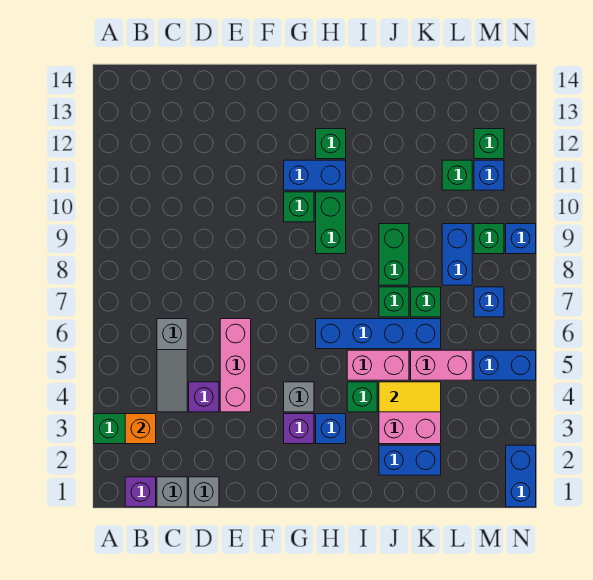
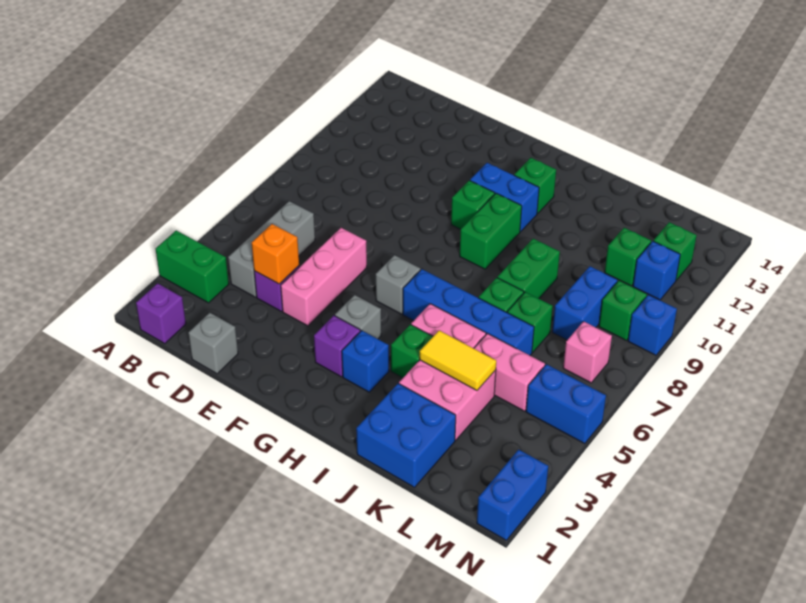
orange 1x1 brick [125,414,156,444] -> orange 1x1 brick moved to [252,224,299,284]
grey 1x1 brick [157,477,187,507] -> grey 1x1 brick moved to [376,255,420,314]
grey 1x3 slope [157,319,187,412] -> grey 1x3 brick [228,201,315,297]
blue 1x2 brick [379,445,441,475] -> blue 2x2 brick [356,384,456,487]
blue 1x1 brick [474,287,504,317] -> pink 1x1 brick [563,321,612,383]

